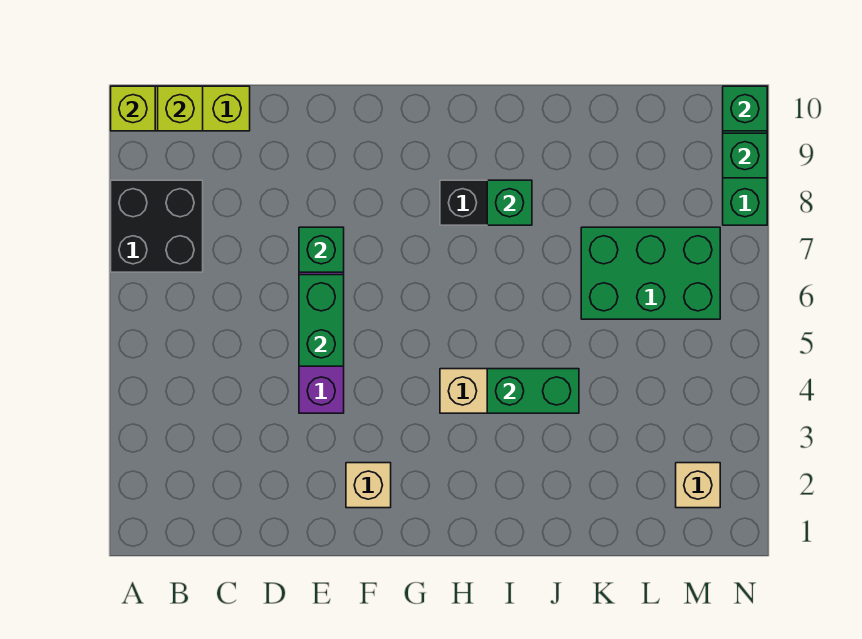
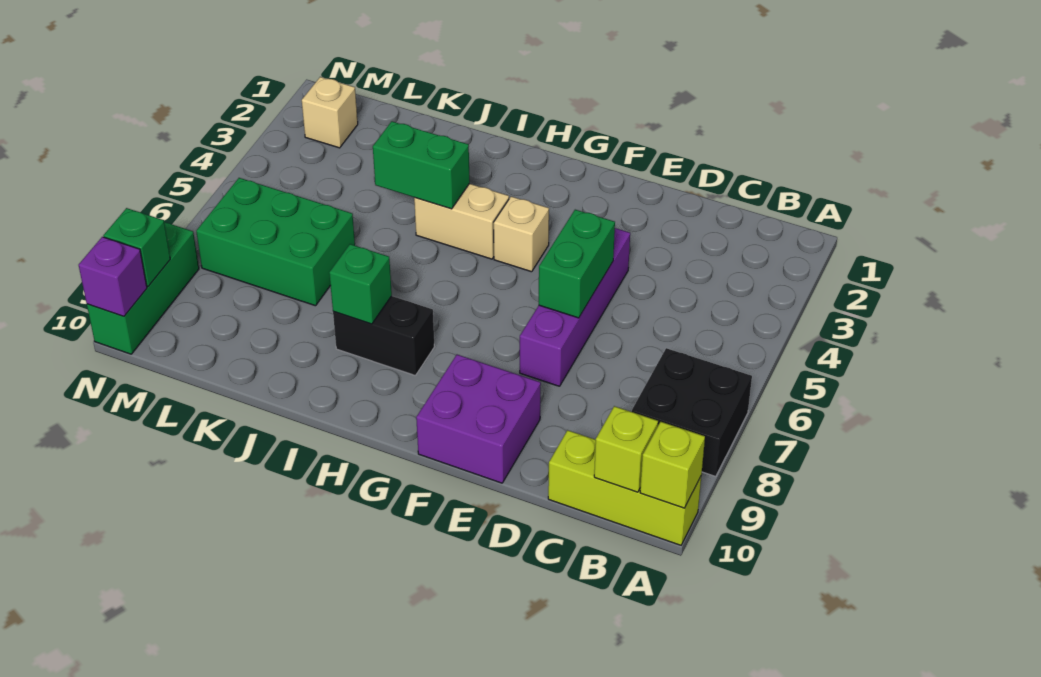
green 1x1 brick [299,227,344,272] -> none
none -> purple 2x2 brick [416,355,541,483]
tan 1x1 brick [346,463,391,508] -> tan 1x1 brick moved to [494,196,549,272]
green 1x1 brick [723,86,767,131] -> purple 1x1 brick [79,237,147,316]

